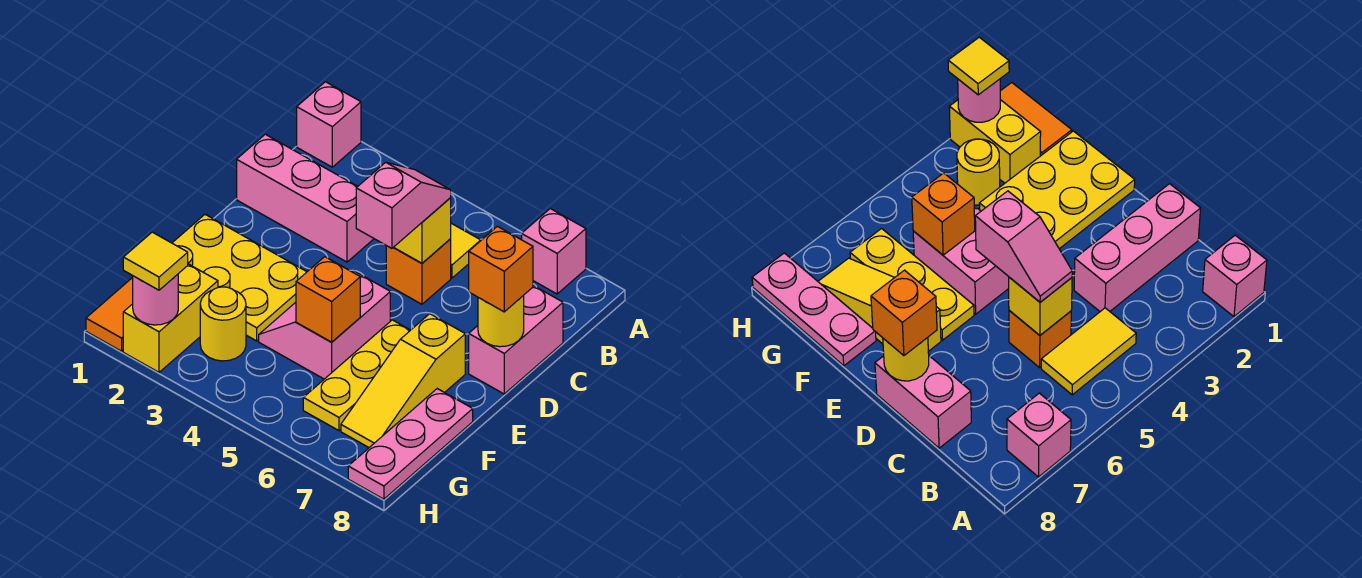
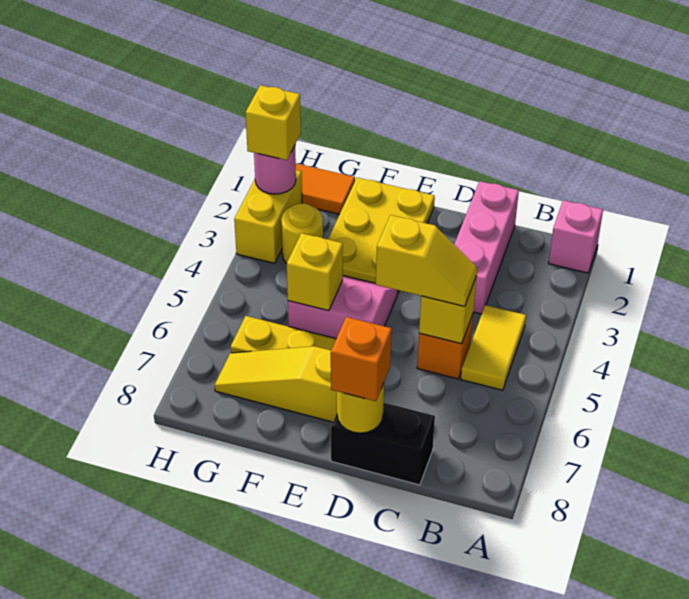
pink 1x1 brick [522,209,586,294] -> none
pink 1x2 slope [356,162,451,248] -> yellow 1x2 slope [376,215,477,306]
pink 1x2 brick [469,286,563,394] -> black 1x2 brick [331,403,435,485]
orange 1x1 brick [296,257,360,342] -> yellow 1x1 brick [287,233,343,311]
pink 1x3 plate [348,389,473,499] -> none
yellow 1x2 brick [123,264,218,372] -> yellow 1x2 brick turned to [234,170,302,263]
yellow 1x1 tile [123,232,188,290] -> yellow 1x1 brick [245,85,301,160]

